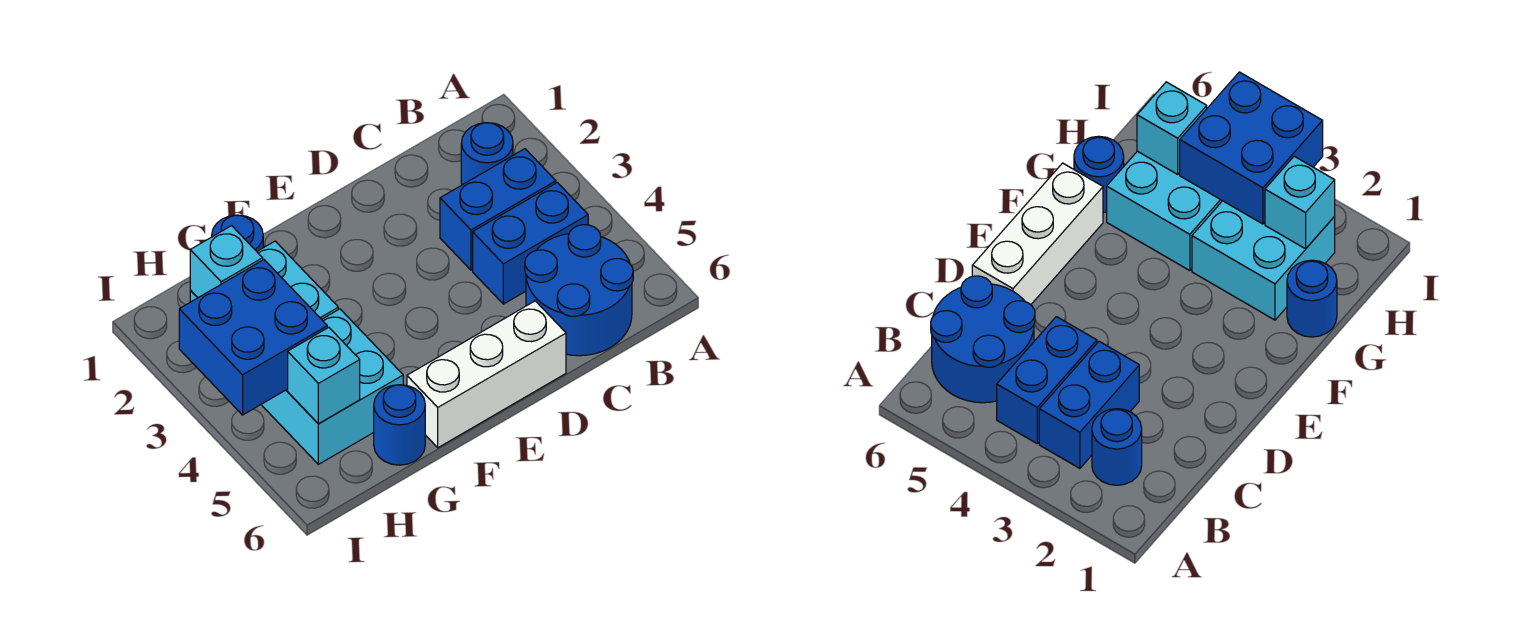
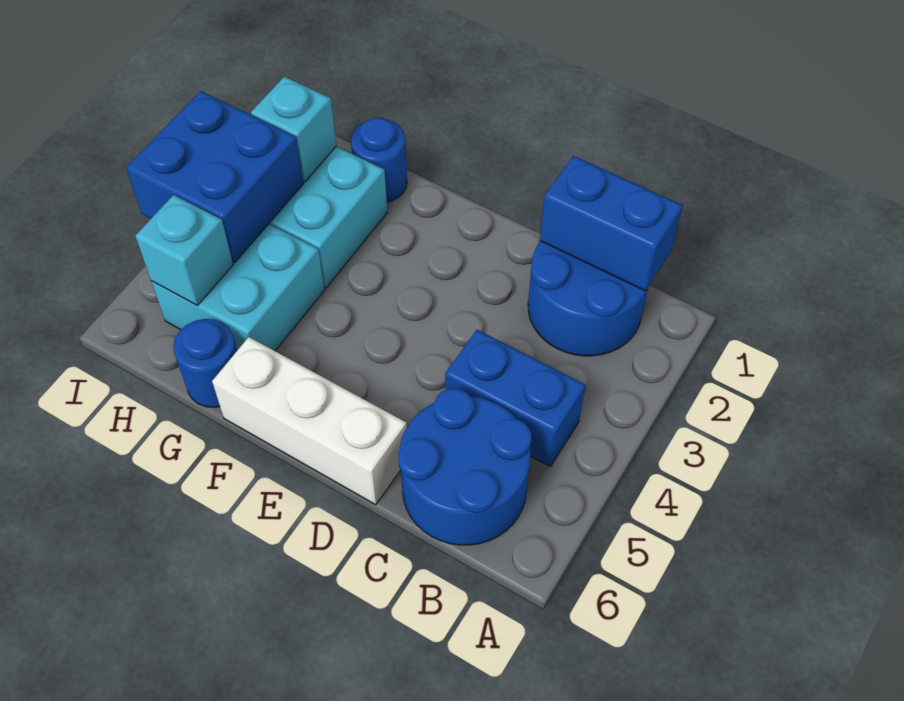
blue 1x1 round brick [461,123,513,185] -> blue 2x2 round brick [528,241,648,356]
blue 1x2 brick [440,149,556,270] -> blue 1x2 brick moved to [540,156,683,291]

